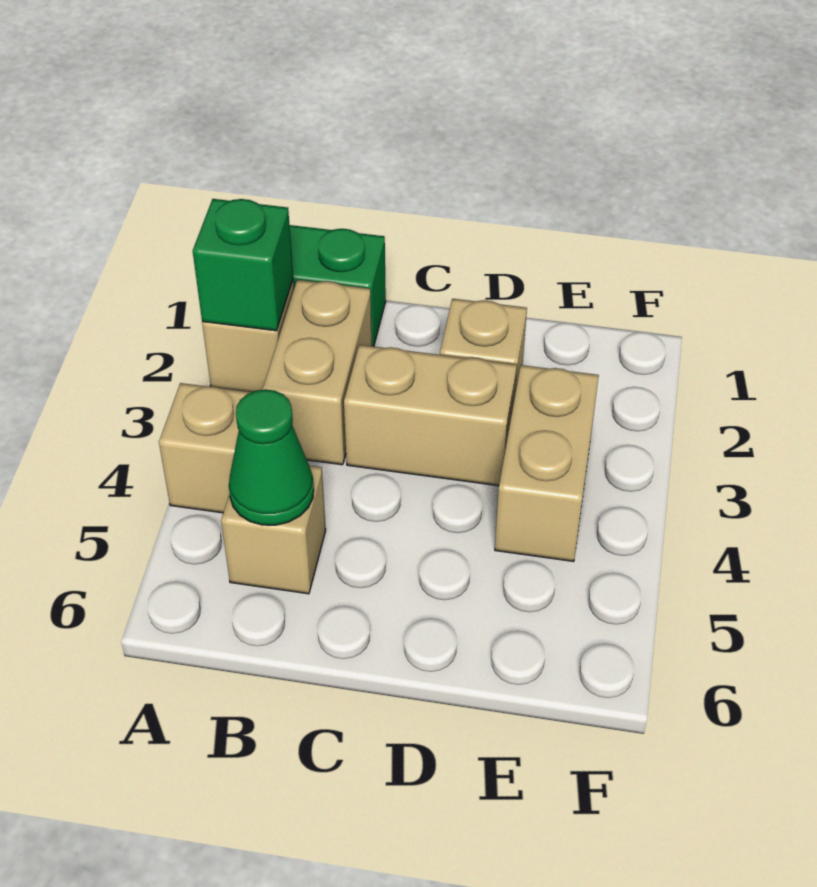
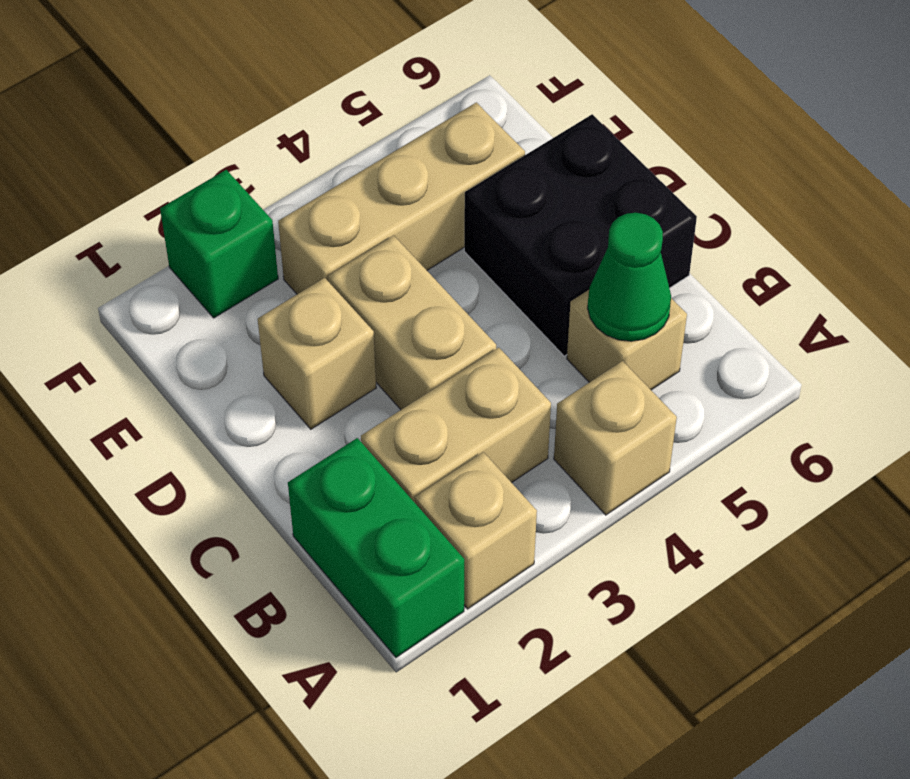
green 1x1 brick [193,199,293,331] -> green 1x1 brick moved to [160,170,278,318]
none -> black 2x2 brick [464,114,697,356]
tan 1x2 brick [495,365,599,561] -> tan 1x3 brick [278,103,525,294]

